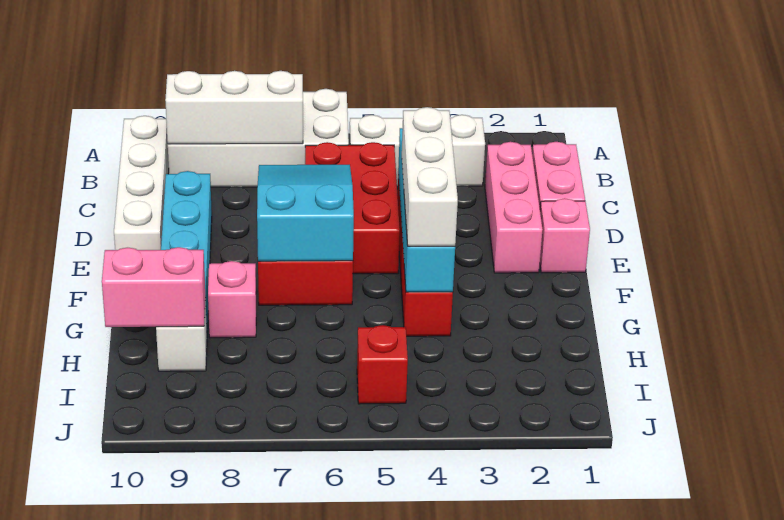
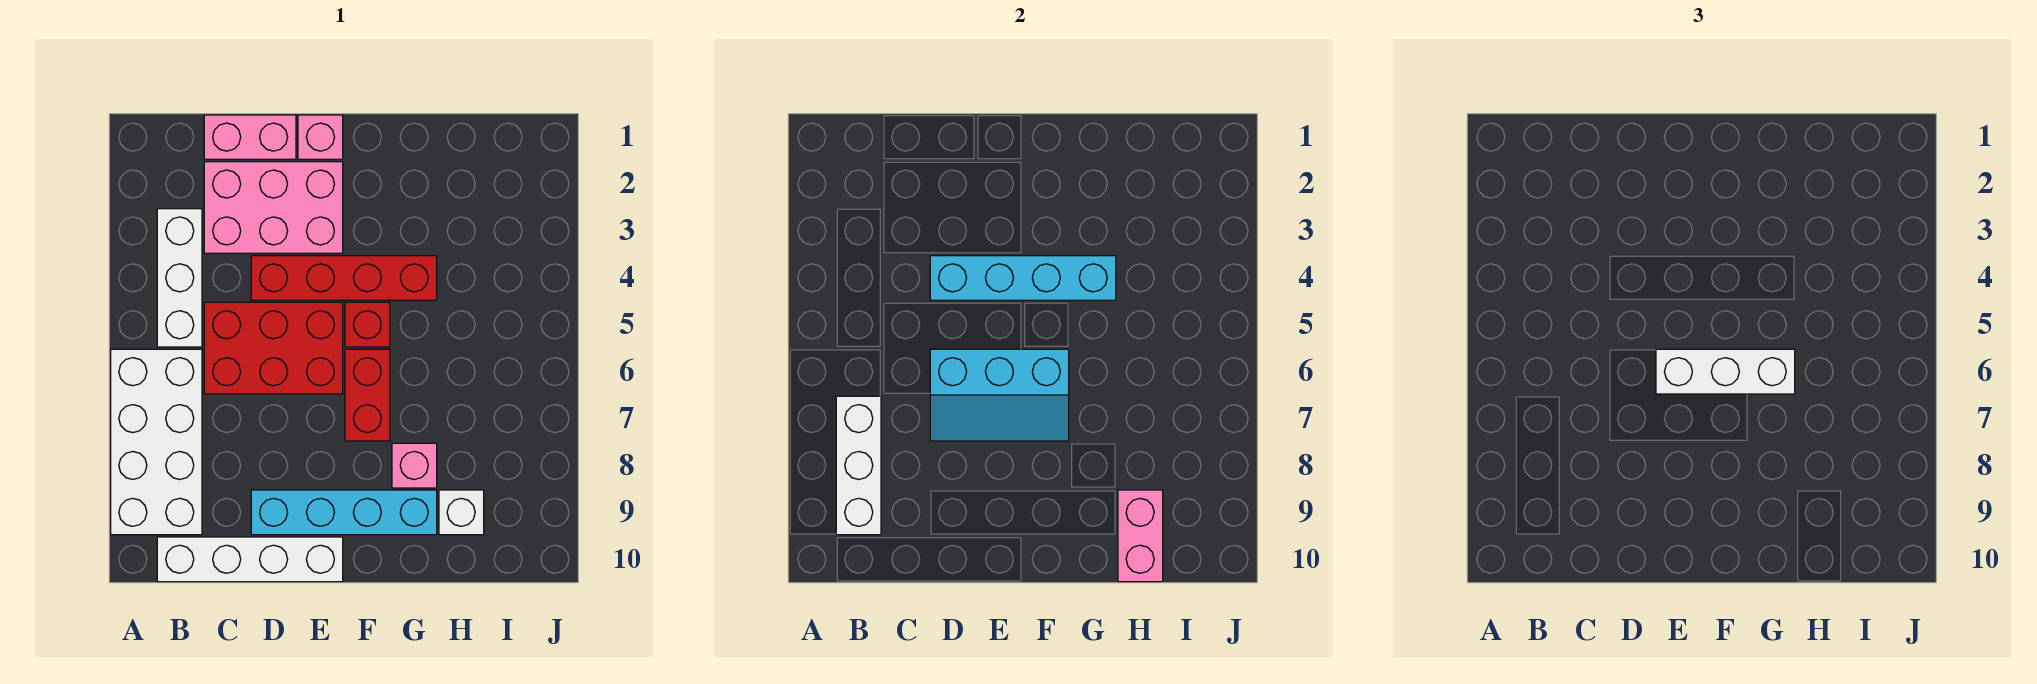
pink 1x3 brick [485,142,543,273] -> pink 2x3 brick [204,162,343,253]
cyan 2x3 slope [257,165,354,261] -> cyan 2x3 slope turned to [930,349,1069,441]
white 1x3 brick [402,107,458,246] -> white 1x3 brick moved to [1656,349,1795,394]
red 1x1 brick [357,325,408,404] -> red 1x1 brick moved to [345,302,390,347]

